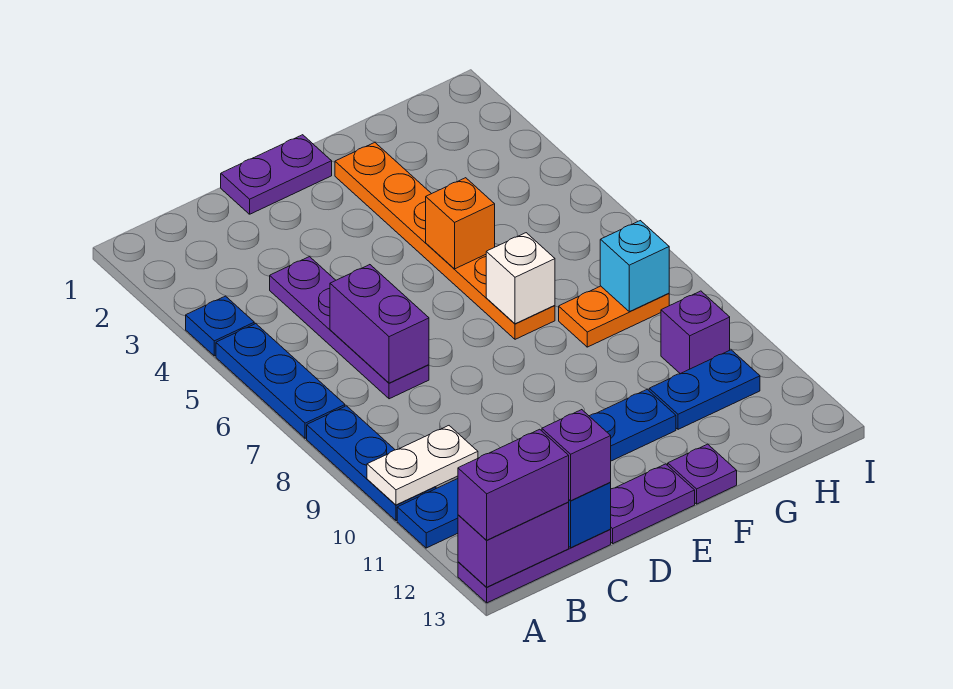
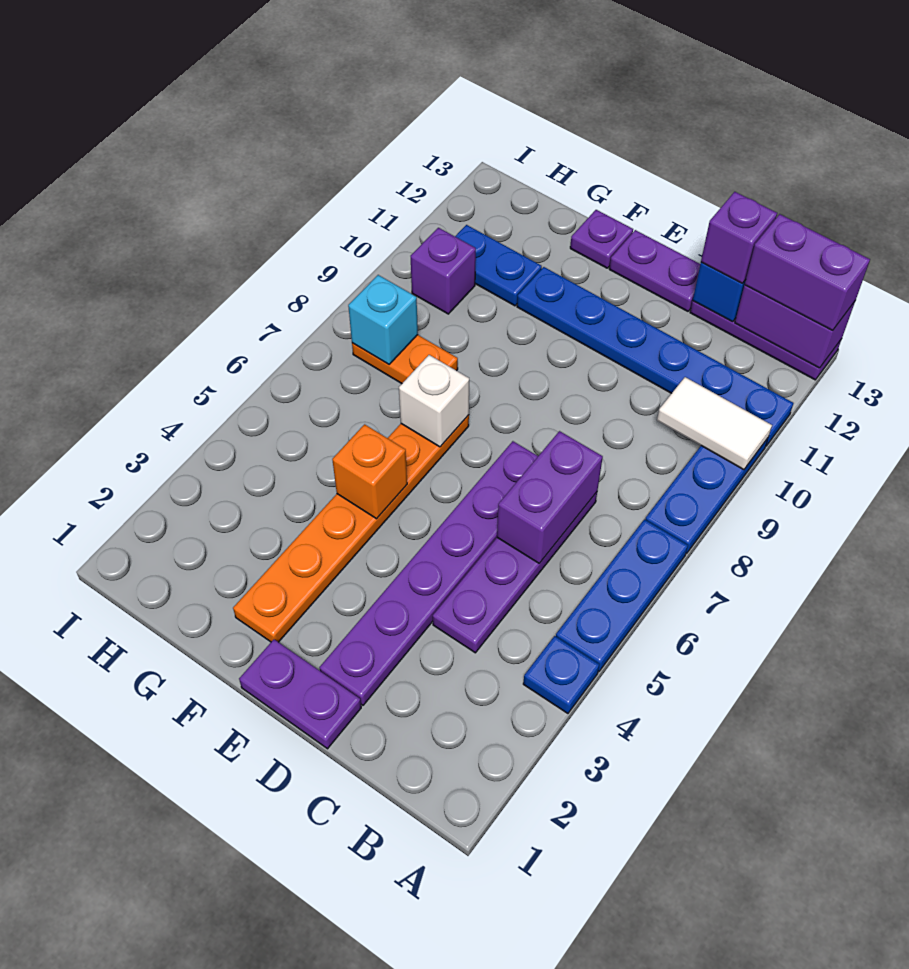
white 1x2 plate [367,426,478,505] -> white 1x2 tile [657,377,772,470]
none -> purple 1x6 plate [319,441,538,705]

